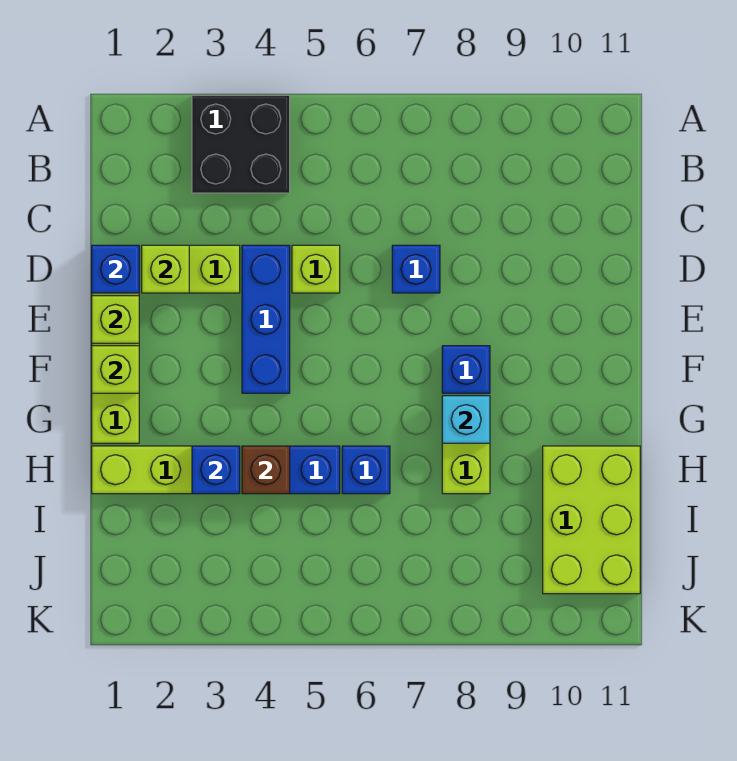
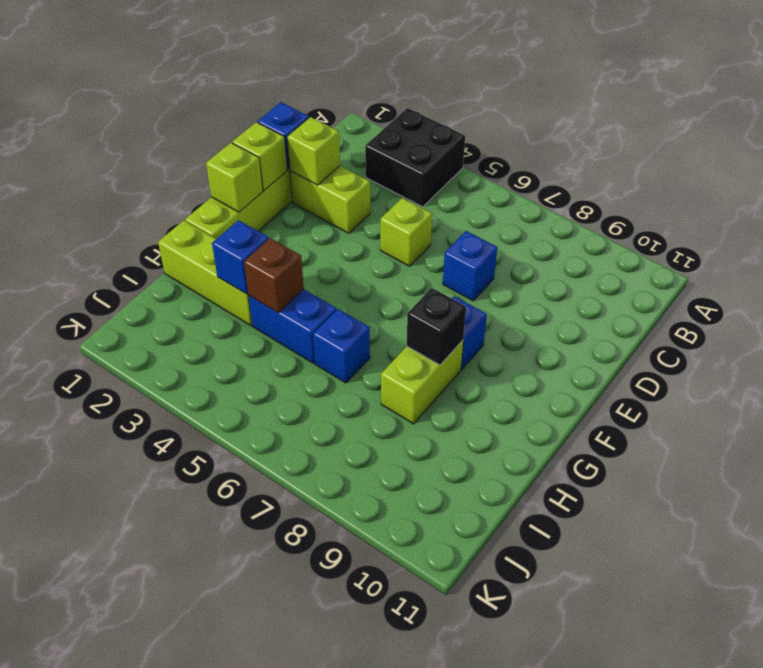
blue 1x3 brick [242,245,290,393] -> none
cyan 1x1 brick [442,396,490,443] -> black 1x1 brick [407,288,466,365]
lime 2x3 brick [543,446,640,594] -> none

